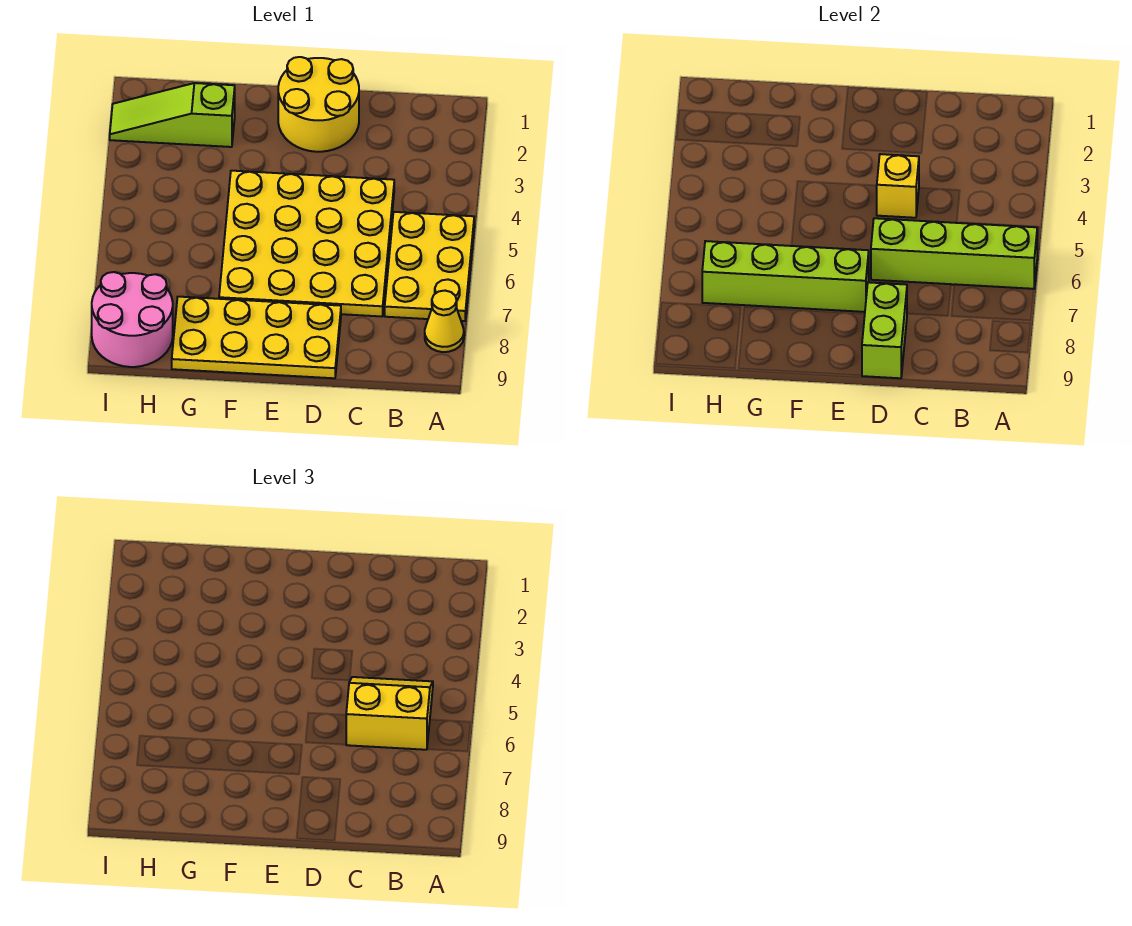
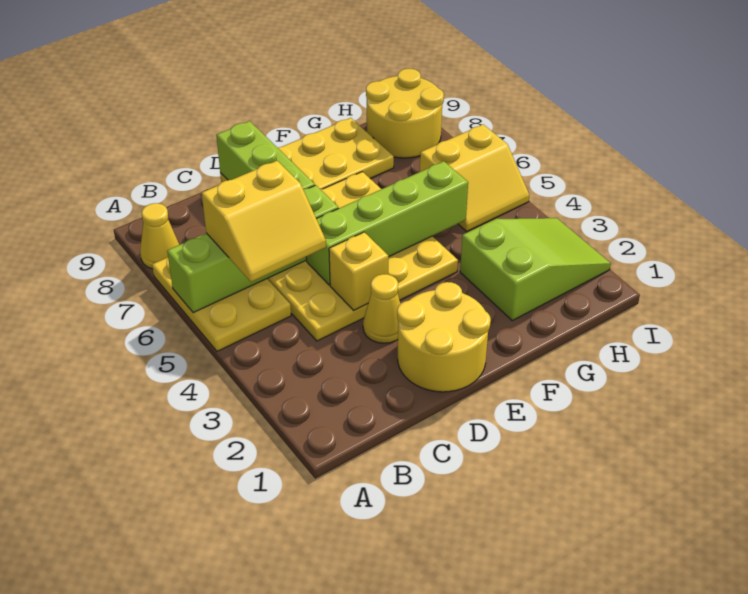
none -> yellow 1x1 cone [363,274,400,343]
lime 1x2 brick [862,282,907,378] -> lime 1x3 brick [216,121,315,189]
lime 1x4 brick [702,241,869,312] -> lime 1x4 brick moved to [306,161,468,285]
lime 1x3 slope [110,83,235,147] -> lime 2x3 slope [460,218,611,321]
none -> yellow 2x2 slope [420,125,529,231]
pink 2x2 round brick [92,272,173,367] -> yellow 2x2 round brick [366,69,444,158]

